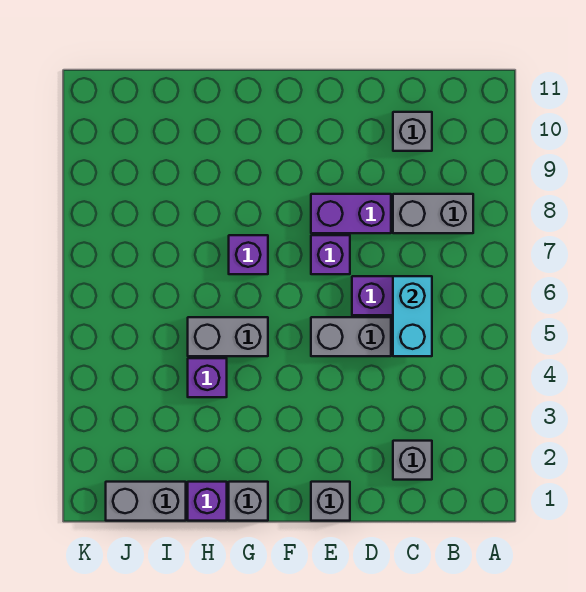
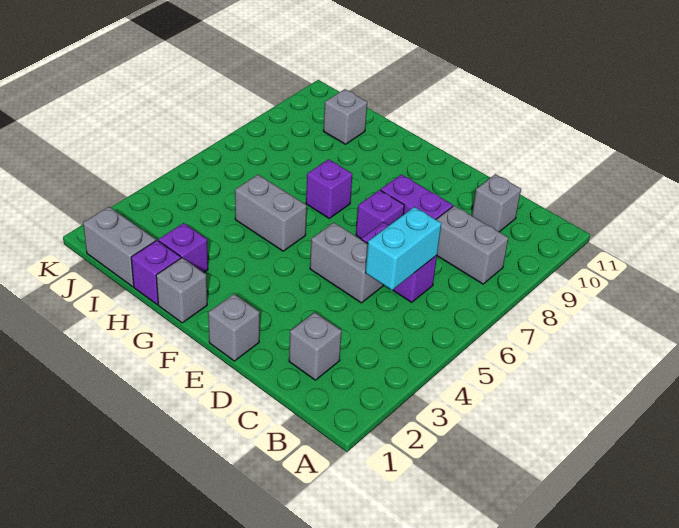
purple 1x1 brick [188,358,227,397] -> purple 1x1 brick moved to [158,223,208,272]
none -> grey 1x1 brick [323,89,367,144]

